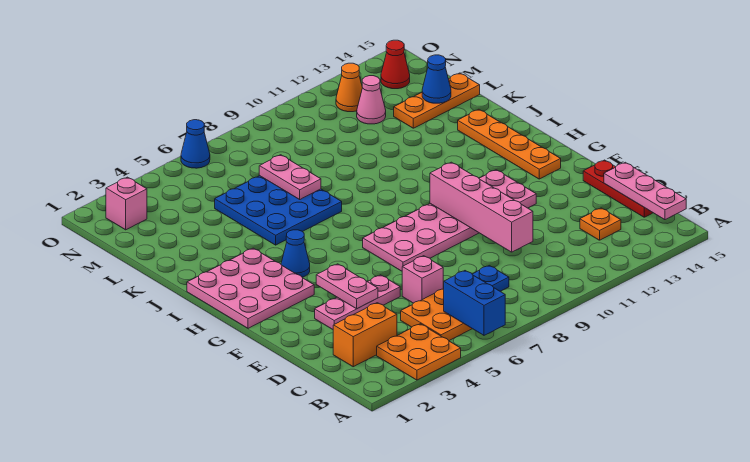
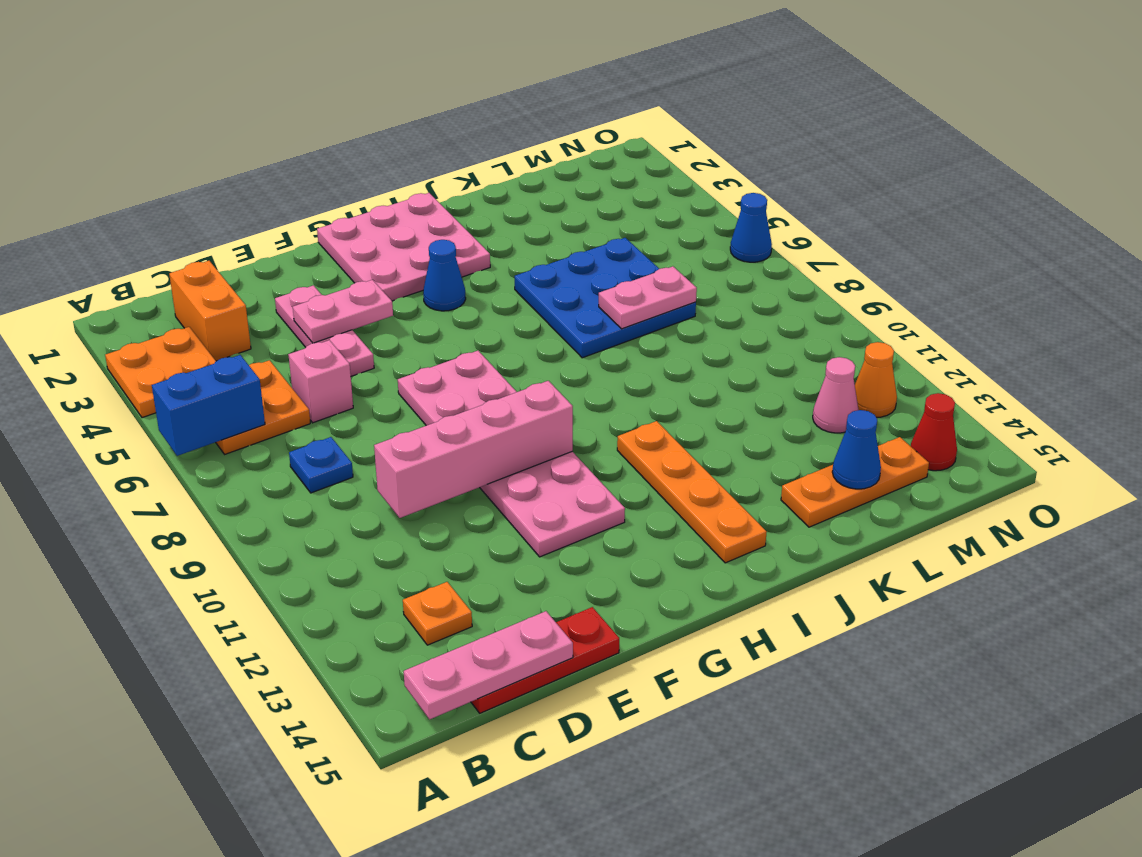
orange 1x4 plate [458,109,561,179] -> orange 1x4 plate turned to [617,421,767,563]
orange 1x3 plate [394,73,480,128] -> orange 1x3 plate turned to [781,437,929,527]
pink 1x1 brick [106,177,147,230] -> none

